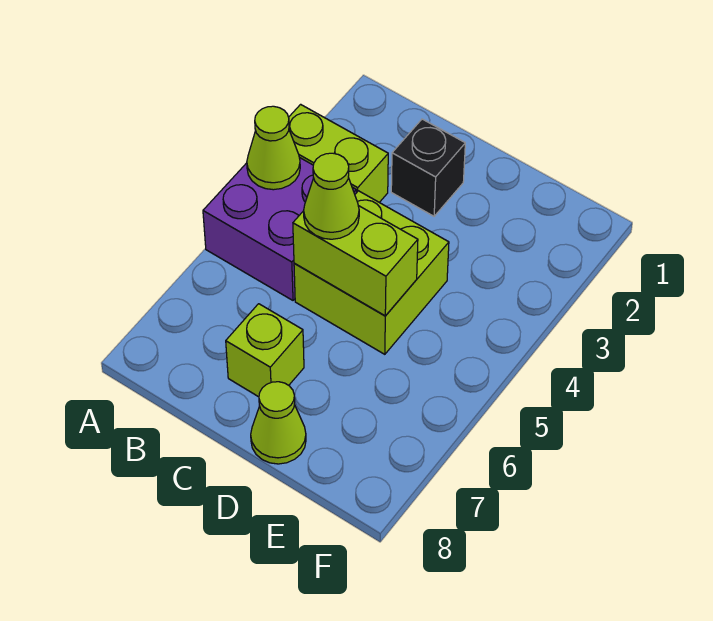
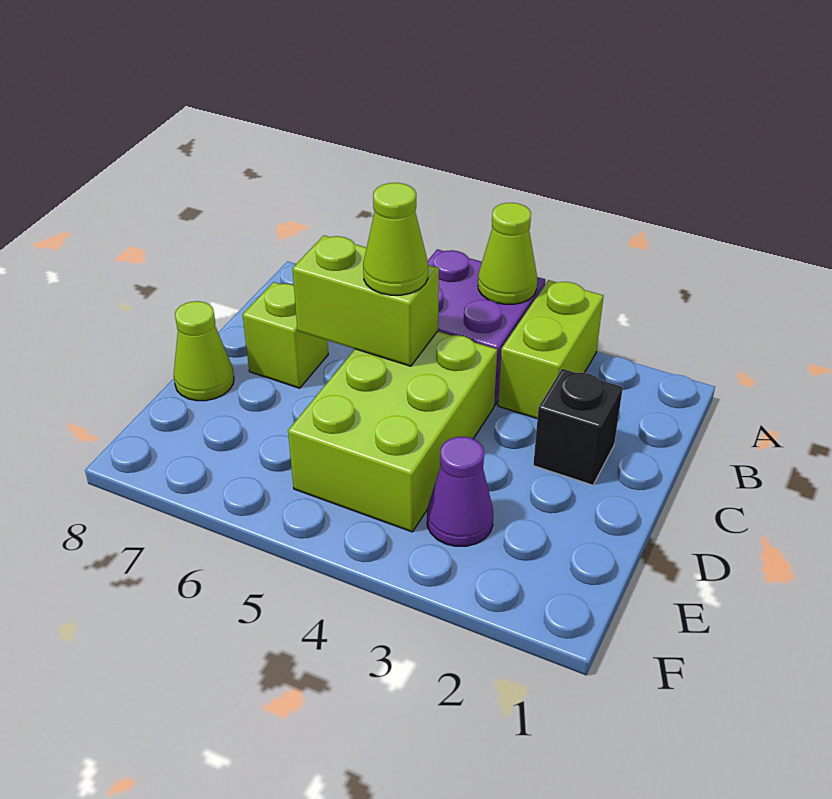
lime 2x2 brick [294,191,449,354] -> lime 2x3 brick [288,331,497,532]
lime 1x2 brick [293,206,418,316] -> lime 1x2 brick turned to [292,236,439,366]
none -> purple 1x1 cone [427,437,493,546]

